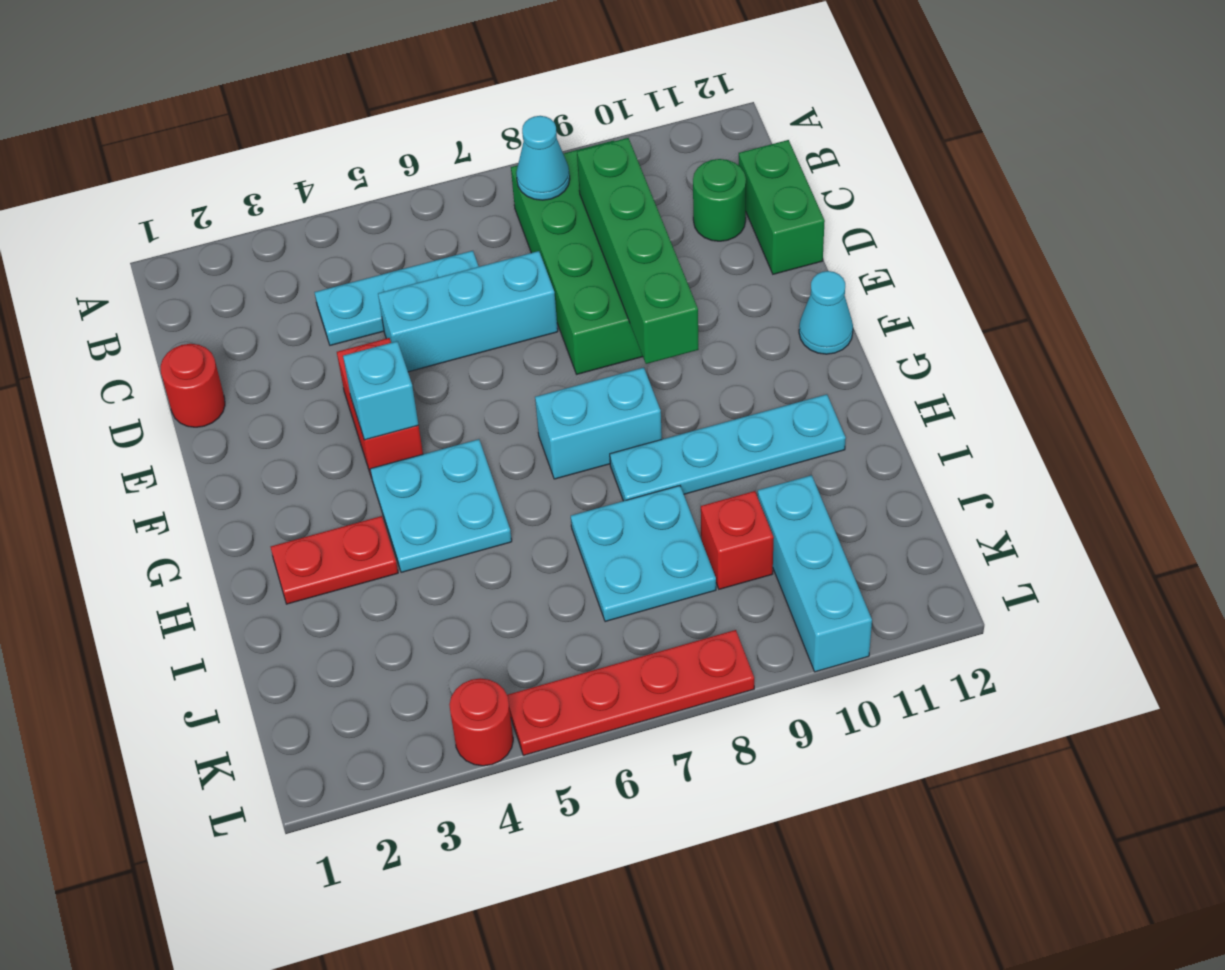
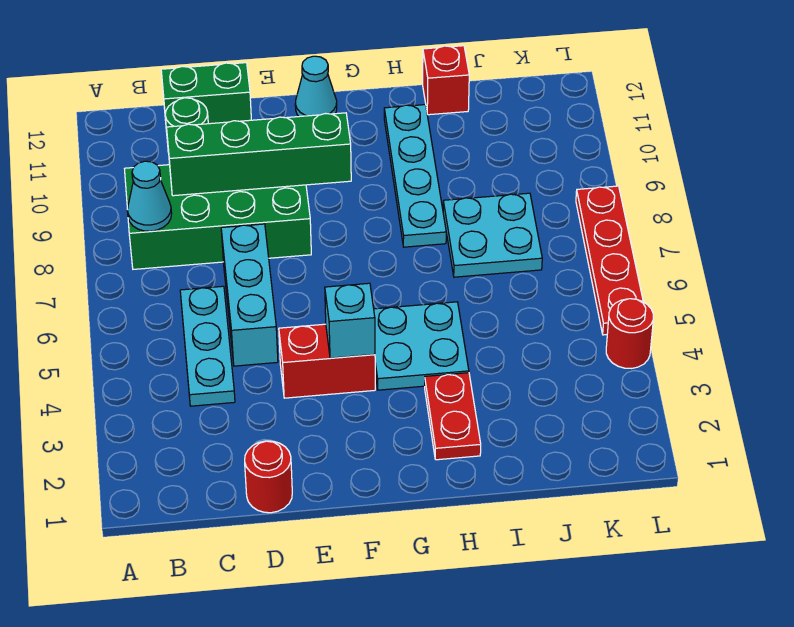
cyan 1x2 brick [535,368,662,479] -> none
red 1x1 brick [701,491,774,589] -> red 1x1 brick moved to [423,46,469,115]
cyan 1x3 brick [758,475,872,672] -> none

